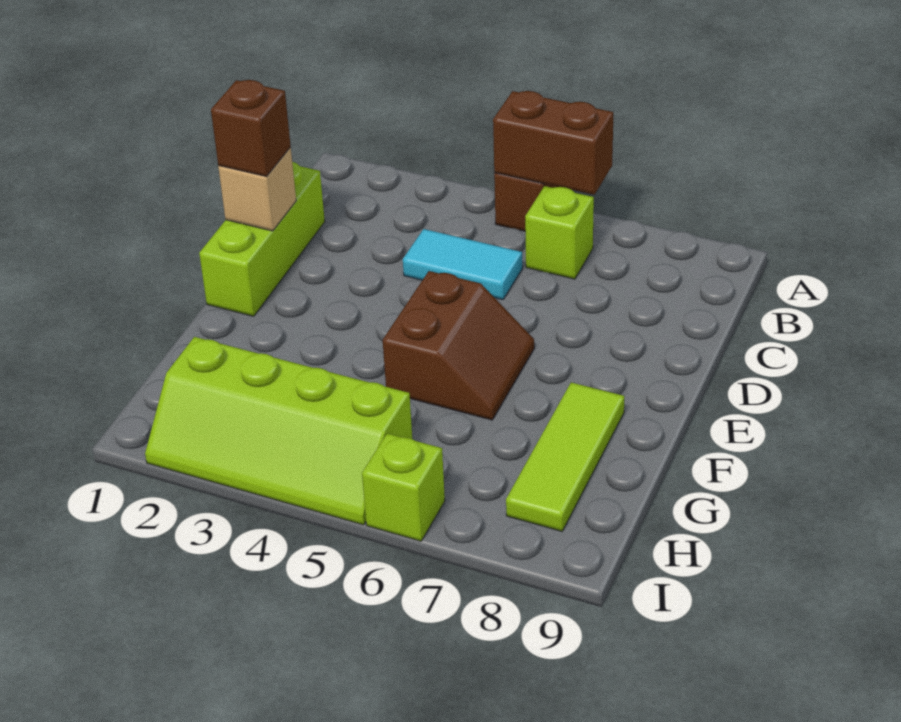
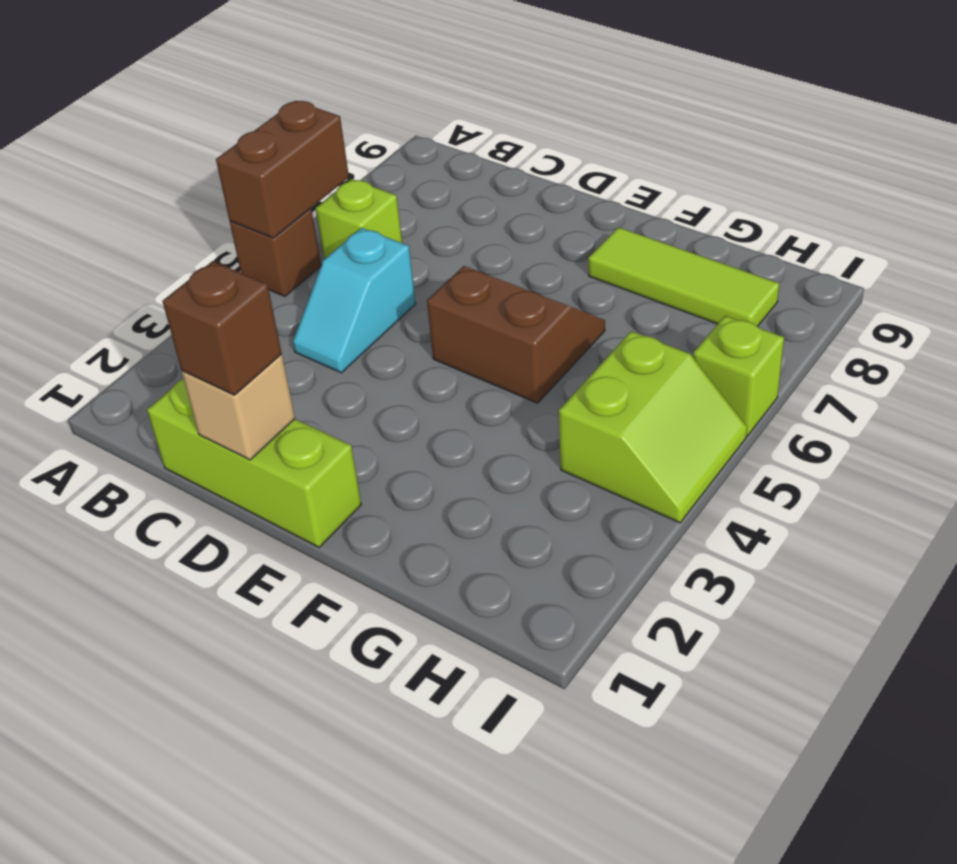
cyan 1x2 tile [403,229,522,300] -> cyan 1x2 slope [293,228,416,373]
lime 2x4 slope [145,337,412,525] -> lime 2x2 slope [559,331,747,523]

